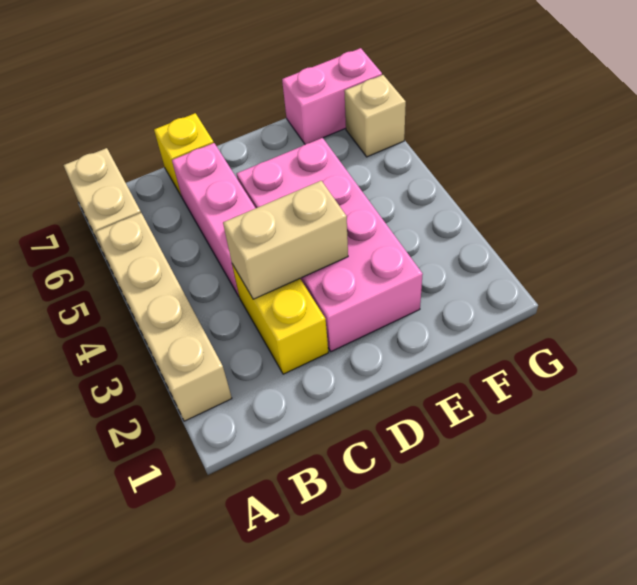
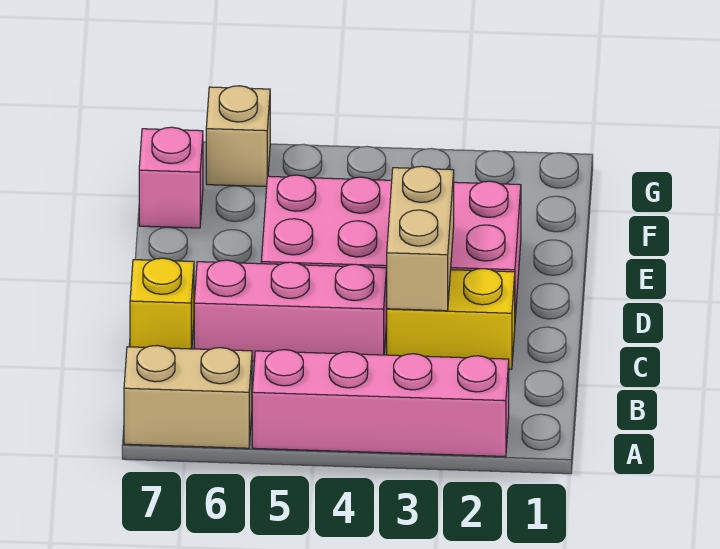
tan 1x4 brick [96,213,232,421] -> pink 1x4 brick [252,350,509,457]
pink 1x2 brick [282,48,382,144] -> pink 1x1 brick [139,127,203,228]

